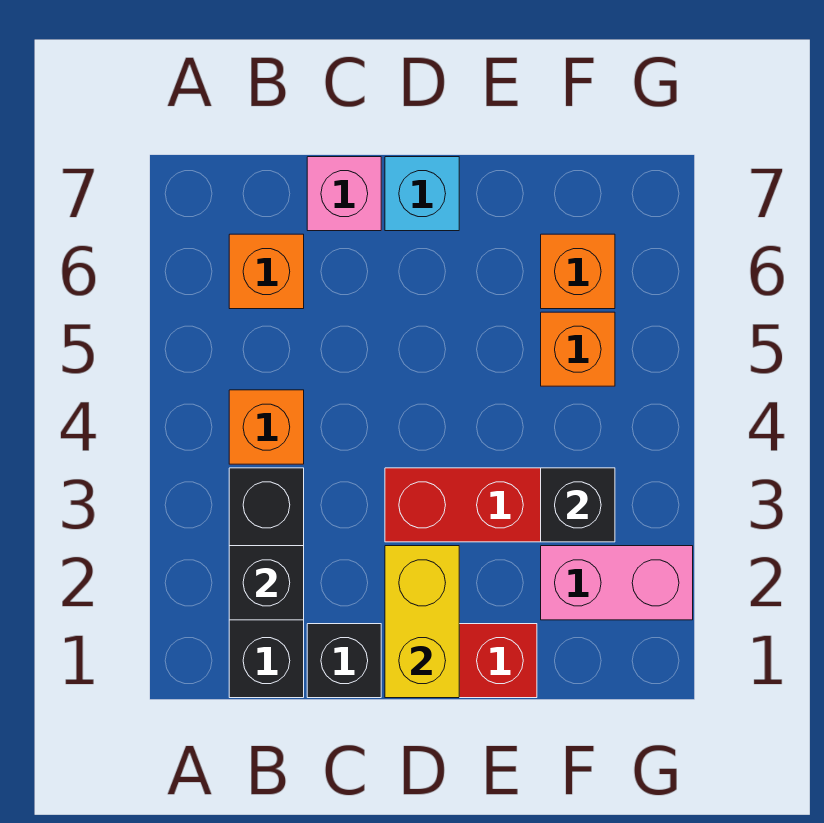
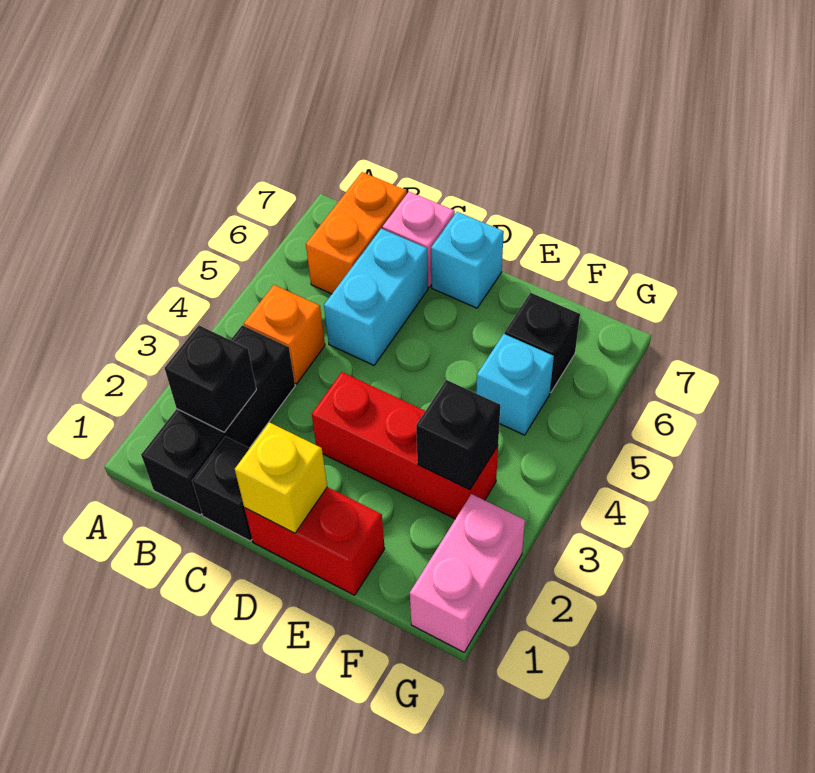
orange 1x1 brick [229,234,304,309] -> orange 1x2 brick [306,172,407,294]
none -> cyan 1x2 brick [324,229,428,365]
yellow 1x2 brick [385,546,459,698] -> yellow 1x1 brick [235,422,327,533]
pink 1x2 brick [541,546,693,620] -> pink 1x2 brick turned to [410,494,525,652]
orange 1x1 brick [541,312,615,386] -> cyan 1x1 brick [476,334,554,435]
orange 1x1 brick [541,234,615,309] -> black 1x1 brick [505,293,580,393]

